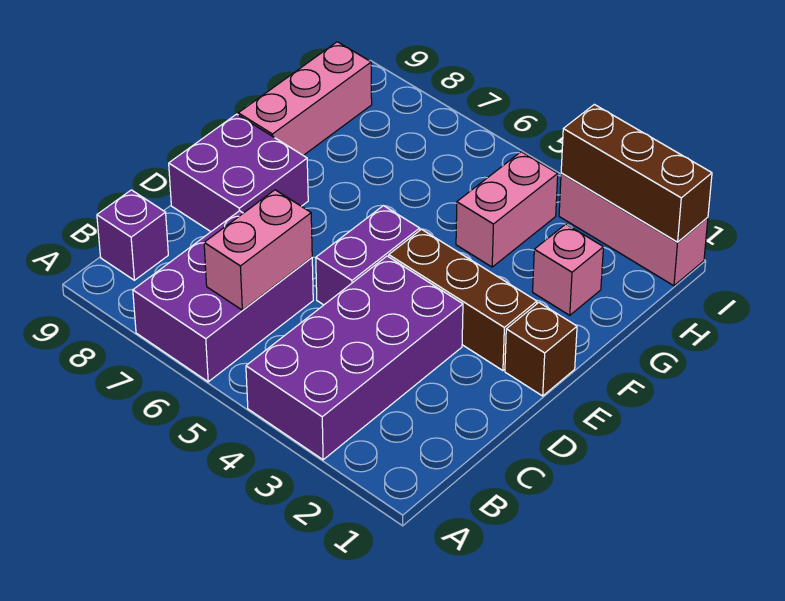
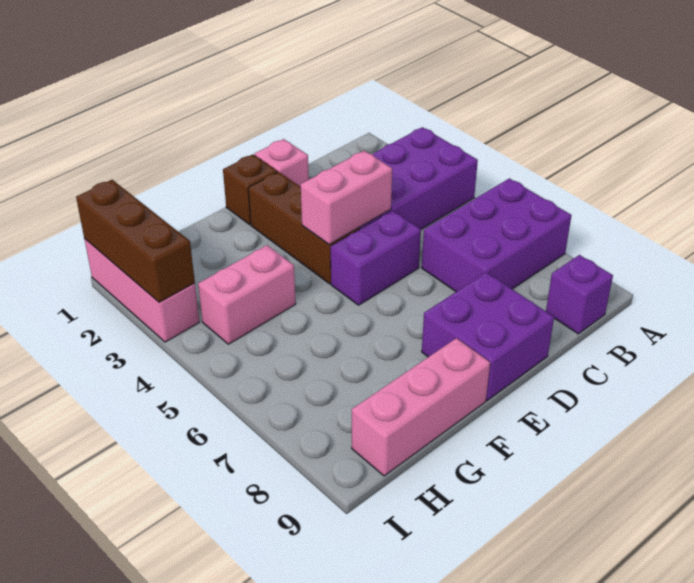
pink 1x2 brick [204,190,312,310] -> pink 1x2 brick moved to [301,151,392,244]
pink 1x1 brick [533,224,603,315] -> pink 1x1 brick moved to [255,139,309,187]

